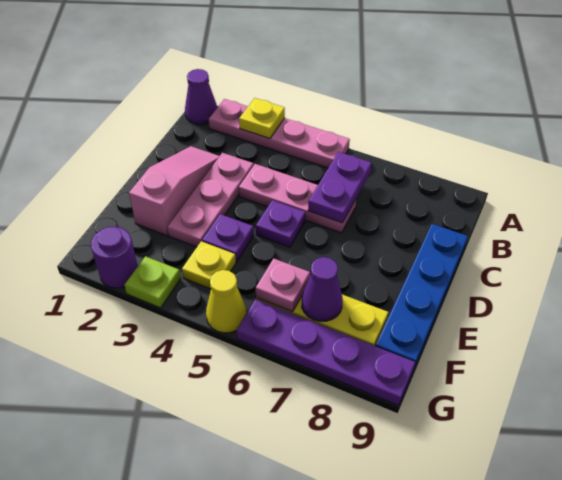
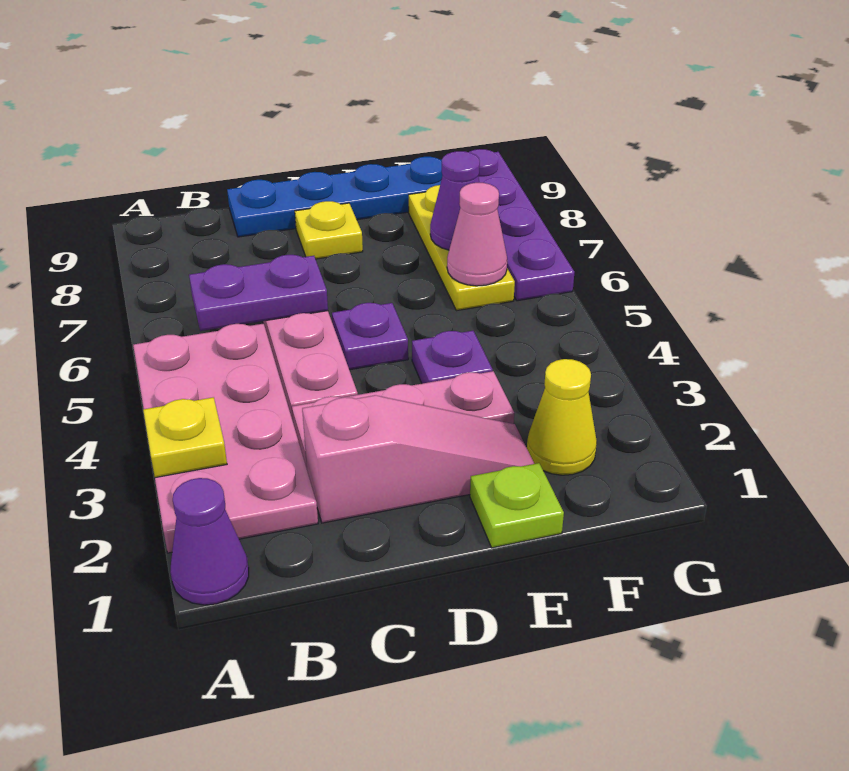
pink 1x4 plate [209,99,350,168] -> pink 2x4 plate [133,324,318,553]
pink 1x3 slope [129,146,219,236] -> pink 1x3 slope turned to [302,395,534,523]
yellow 1x1 plate [182,241,236,289] -> yellow 1x1 plate moved to [295,201,363,259]
pink 1x1 plate [256,258,310,312] -> pink 1x1 cone [447,183,507,286]
purple 1x1 round brick [91,227,138,288] -> none
lime 1x1 plate [124,256,181,308] -> lime 1x1 plate moved to [470,463,564,548]
yellow 1x1 cone [206,270,247,333] -> yellow 1x1 cone moved to [527,359,597,475]

